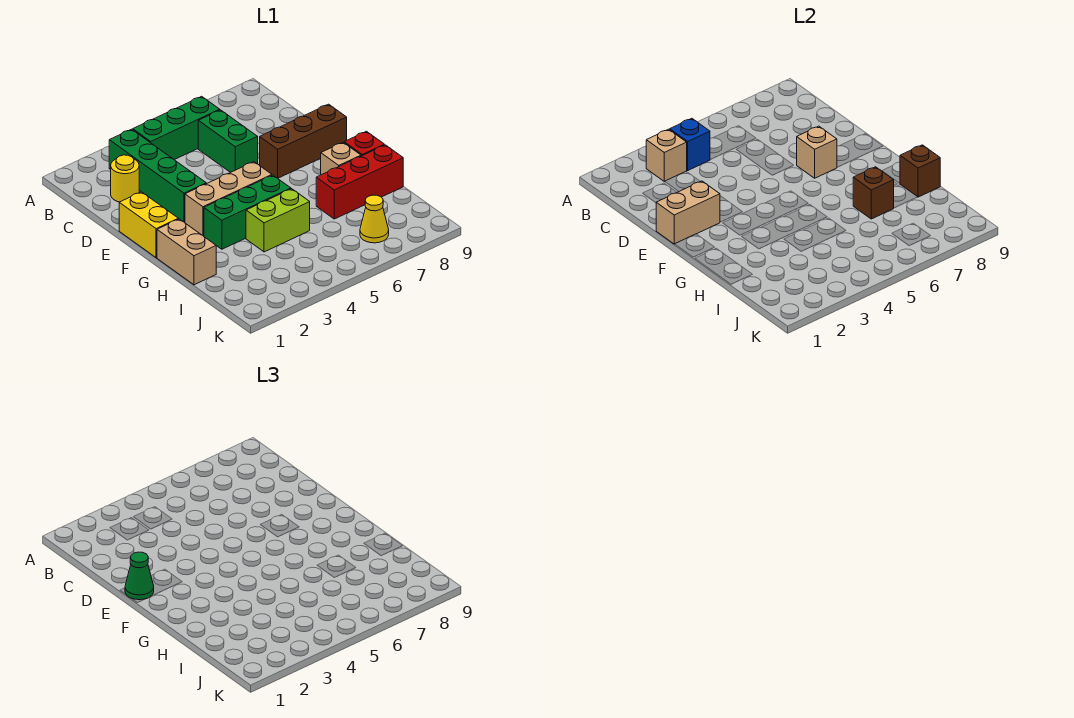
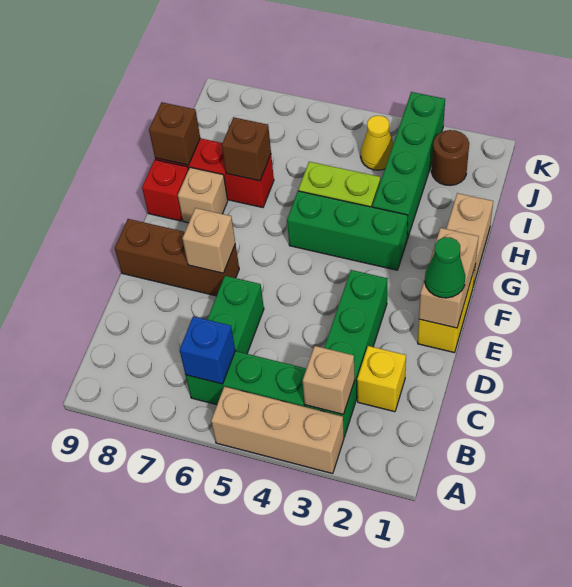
blue 1x1 brick [670,118,710,170] -> blue 1x1 brick moved to [180,316,235,384]
yellow 1x1 round brick [111,155,139,202] -> yellow 1x1 brick [357,346,406,412]
tan 1x2 brick [656,181,720,244] -> tan 1x2 brick turned to [419,228,479,328]
tan 1x3 brick [185,162,272,236] -> tan 1x3 brick moved to [211,387,344,474]
none -> green 1x4 brick [372,92,445,239]
none -> brown 1x1 round brick [432,130,469,186]
yellow 1x1 cone [360,195,389,243] -> yellow 1x1 cone moved to [361,116,393,170]

